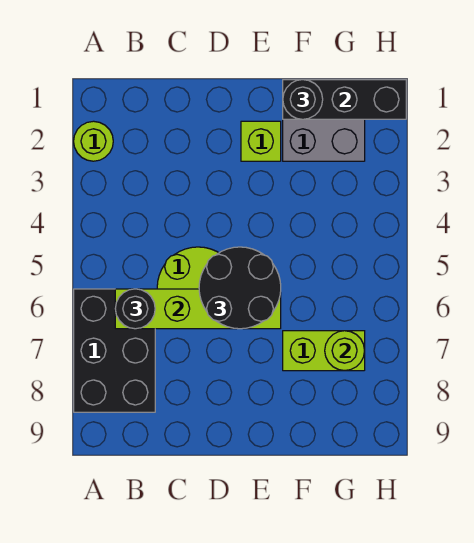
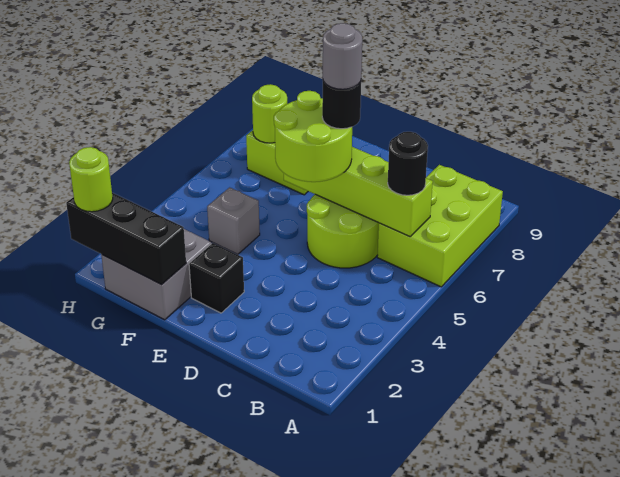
lime 1x1 round brick [74,121,113,161] -> lime 1x1 round brick moved to [69,147,113,212]
black 2x3 brick [74,289,155,412] -> lime 2x3 brick [377,165,503,287]
black 2x2 round brick [199,247,281,329] -> lime 2x2 round brick [274,91,352,182]
none -> grey 1x1 round brick [323,23,362,89]
lime 1x1 brick [241,121,281,161] -> black 1x1 brick [189,243,244,313]
black 1x1 round brick [283,80,323,119] -> black 1x1 round brick moved to [322,81,361,129]
none -> grey 1x1 brick [207,187,260,255]

